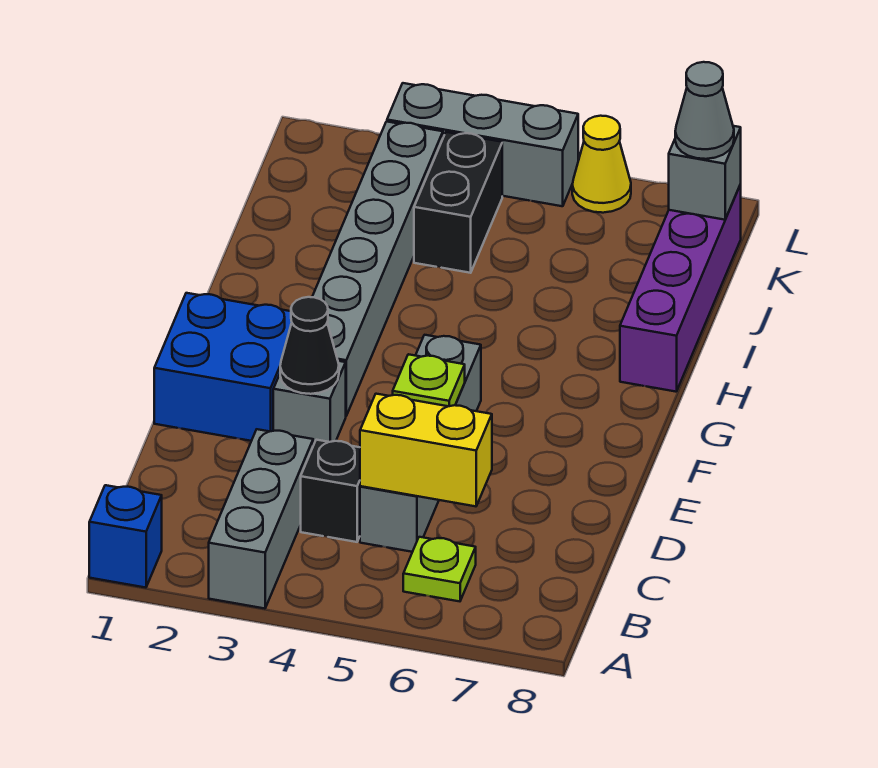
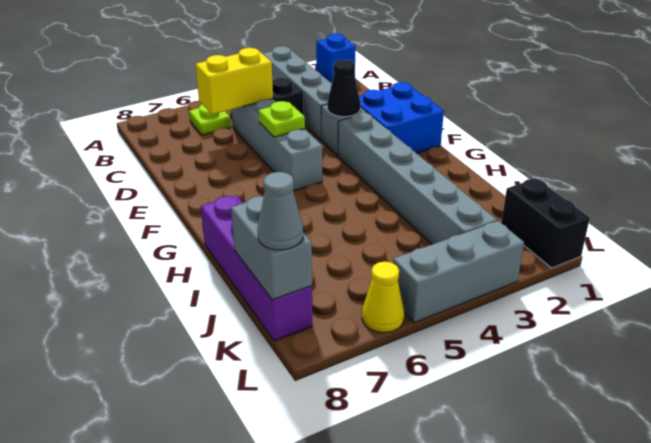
grey 1x3 brick [209,429,313,609] -> grey 1x4 brick [263,46,332,140]
black 1x2 brick [414,132,502,273] -> black 1x2 brick moved to [502,178,590,268]
grey 1x1 brick [669,126,741,220] -> grey 1x2 brick [231,196,312,300]

